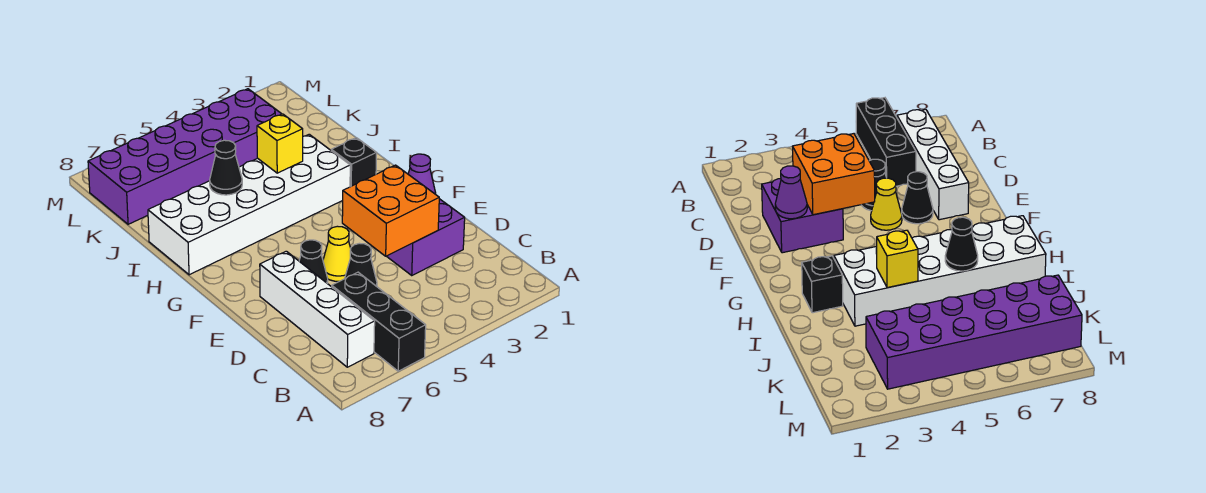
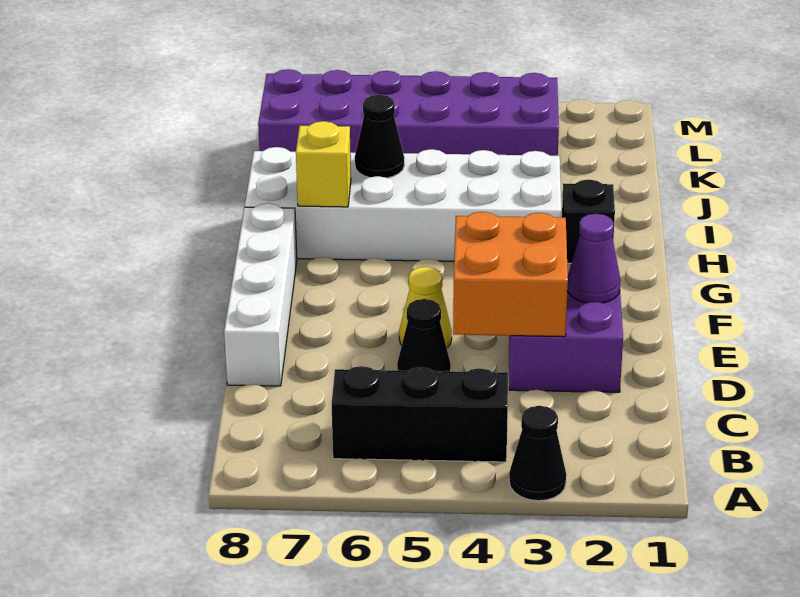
black 1x3 brick [332,272,426,371] -> black 1x3 brick turned to [332,366,508,462]
white 1x4 brick [260,251,375,367] -> white 1x4 brick moved to [224,203,297,386]
black 1x1 cone [299,240,328,284] -> black 1x1 cone moved to [509,406,566,501]
yellow 1x1 brick [257,114,303,173] -> yellow 1x1 brick moved to [296,121,351,207]

